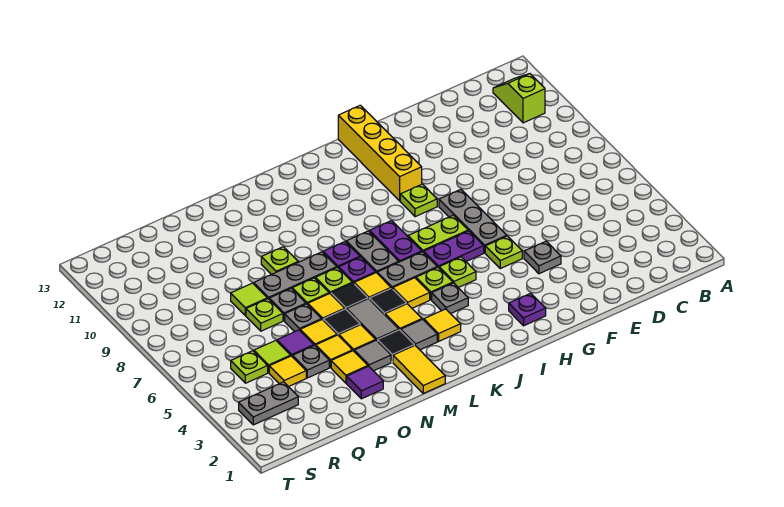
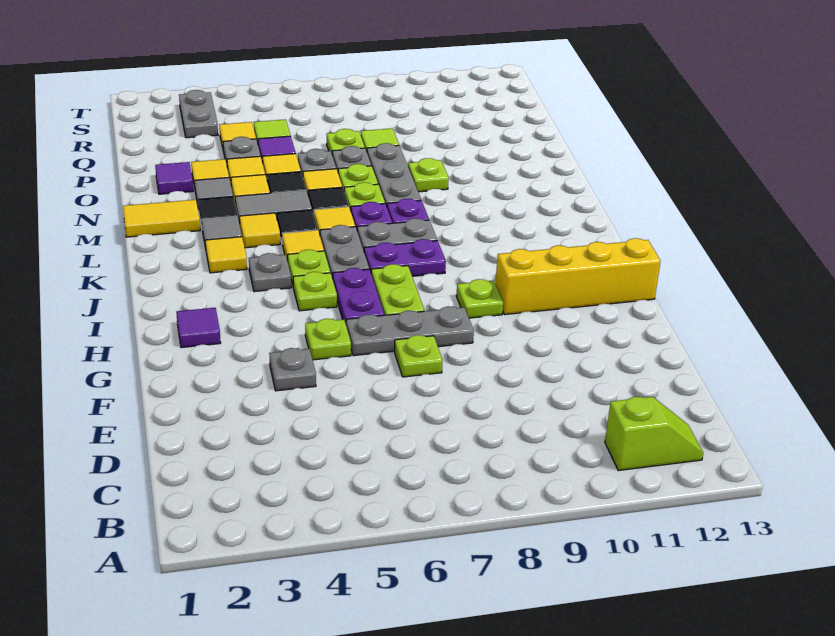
purple 1x1 plate [509,293,546,326] -> purple 1x1 tile [176,308,221,348]
lime 1x1 plate [231,351,268,383] -> lime 1x1 plate moved to [394,335,443,377]

